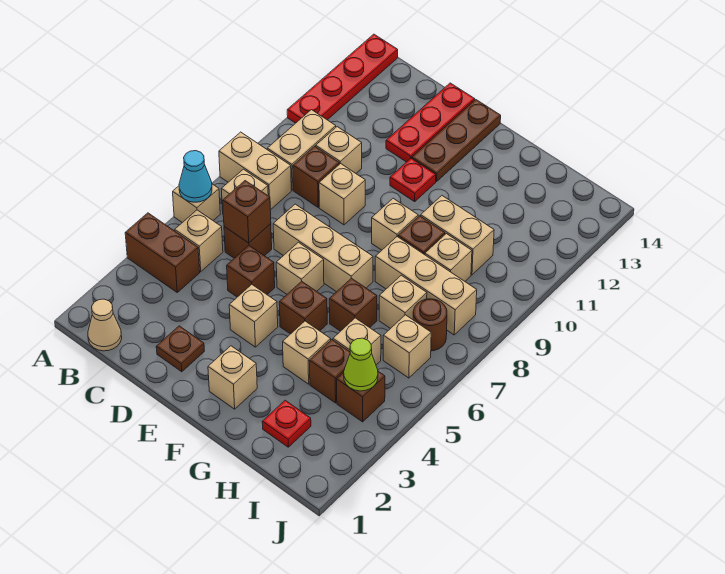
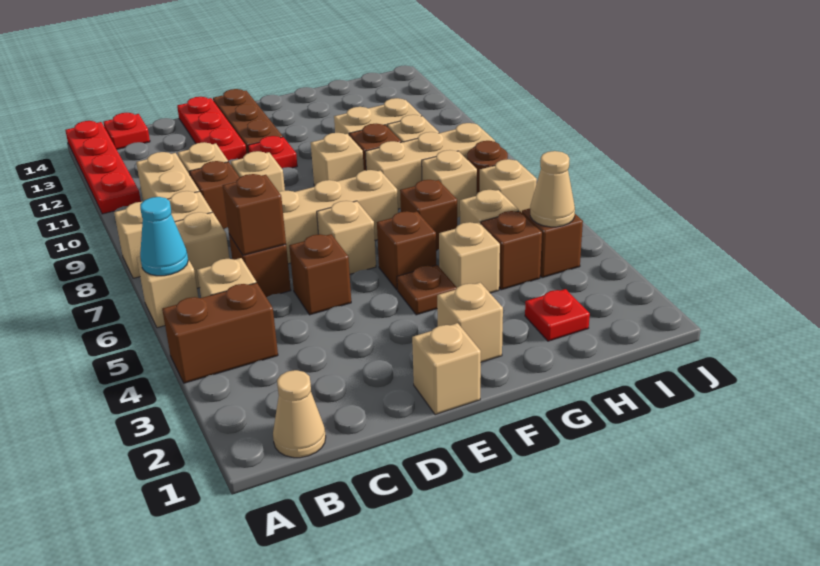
none -> red 1x1 plate [104,113,150,149]
brown 1x1 plate [156,326,204,372] -> brown 1x1 plate moved to [397,265,457,315]
tan 1x1 brick [229,284,278,347] -> tan 1x1 brick moved to [412,323,481,415]
lime 1x1 cone [344,338,378,391] -> tan 1x1 cone [530,151,575,227]

